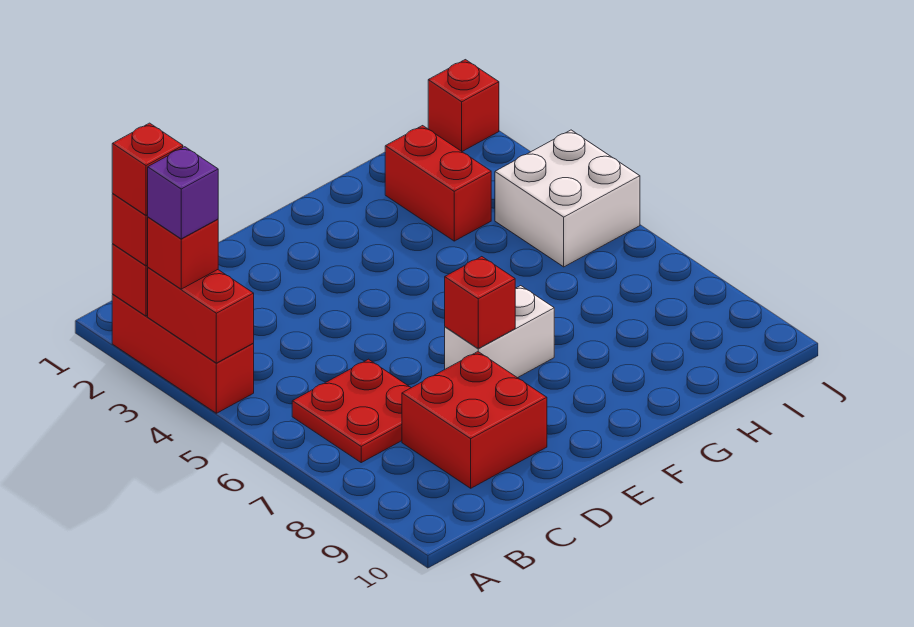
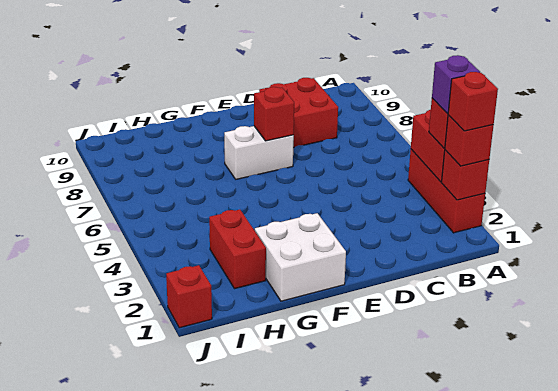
red 2x2 plate [292,359,411,463] -> none
white 2x2 brick [495,130,640,267] -> white 2x2 brick moved to [255,213,346,301]

